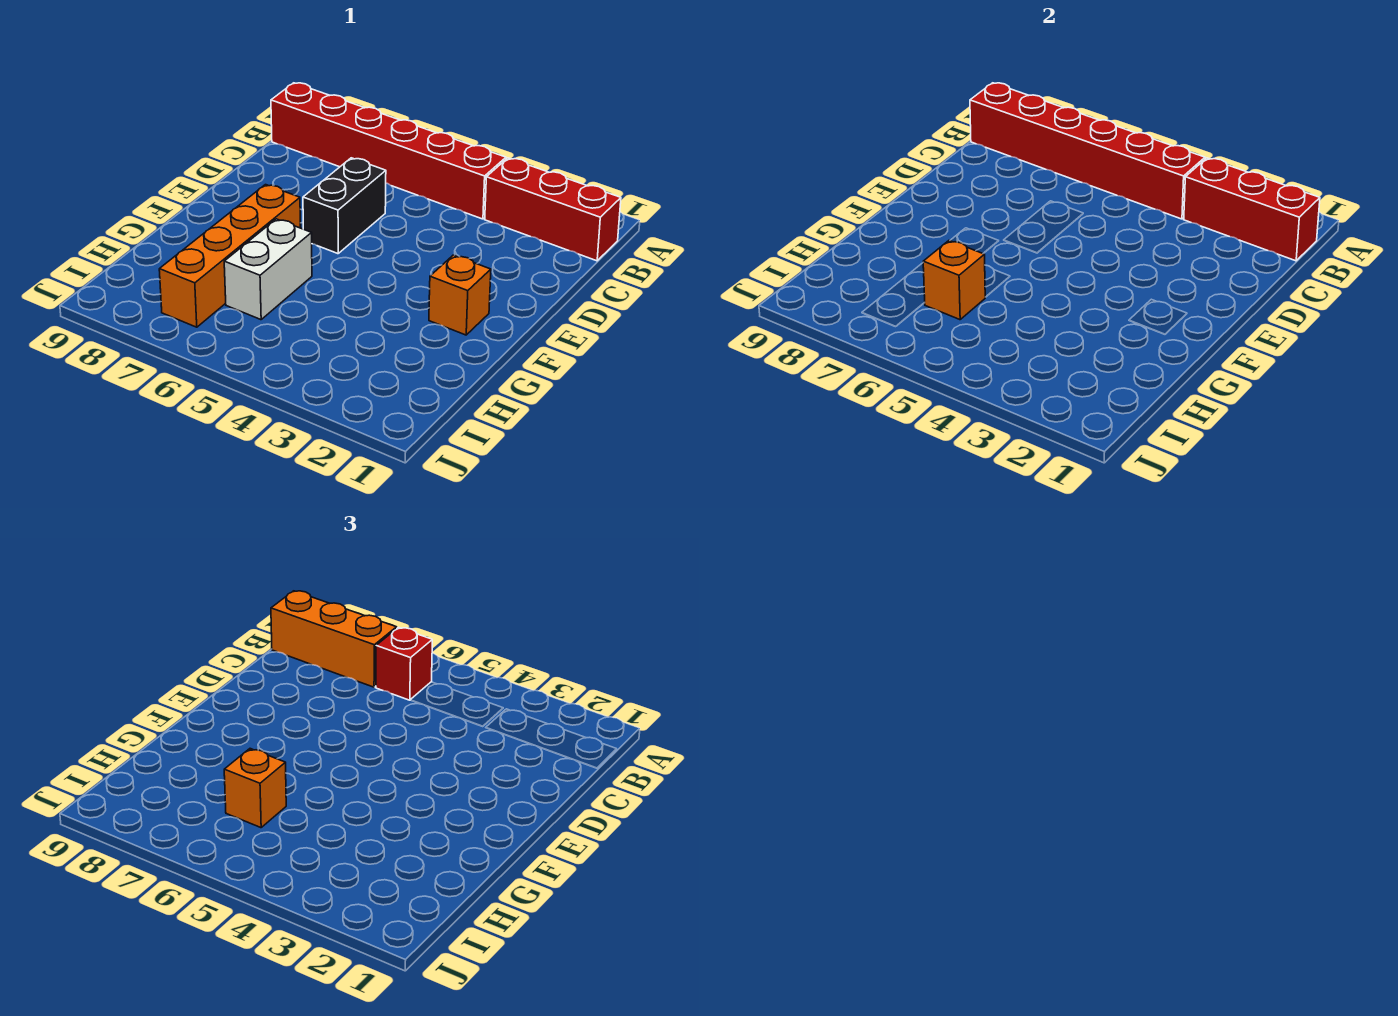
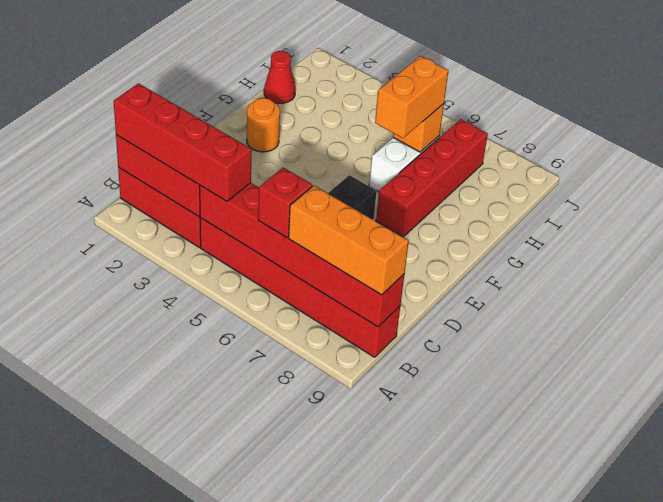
none -> red 1x4 brick [114,83,252,201]
orange 1x1 brick [429,255,491,335] -> orange 1x1 round brick [247,98,280,152]
orange 1x4 brick [159,185,300,327] -> red 1x4 brick [376,119,488,237]
none -> red 1x1 cone [264,51,296,103]
orange 1x1 brick [224,749,286,828] -> orange 1x2 brick [375,56,448,138]

